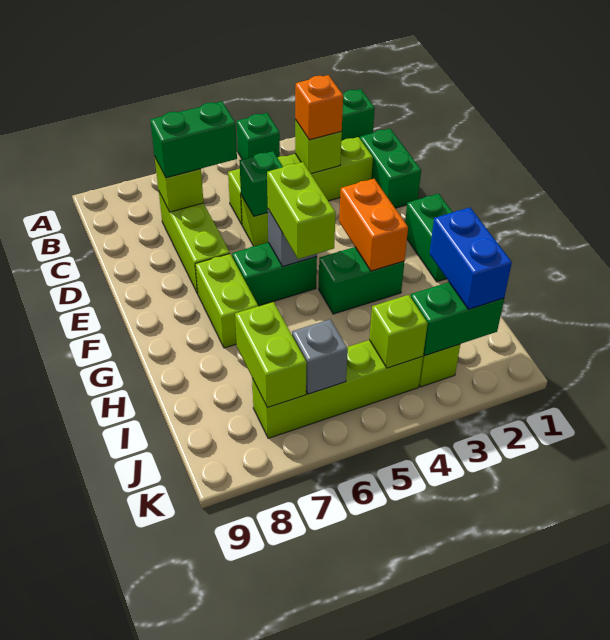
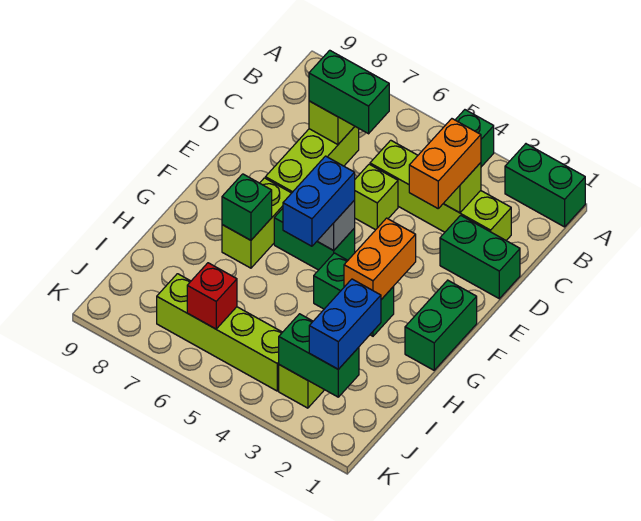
green 1x2 brick [360,129,421,208] -> green 1x2 brick turned to [440,215,520,299]
orange 1x1 brick [295,75,343,140] -> orange 1x2 brick [409,119,481,208]
green 1x1 brick [239,151,283,216] -> green 1x1 brick moved to [222,174,272,240]
lime 1x2 brick [267,162,336,259] -> blue 1x2 brick [283,156,355,246]
lime 1x2 brick [235,302,307,408] -> none
lime 1x1 brick [369,295,428,368] -> none
grey 1x1 brick [292,319,348,394] -> red 1x1 brick [187,263,237,329]

